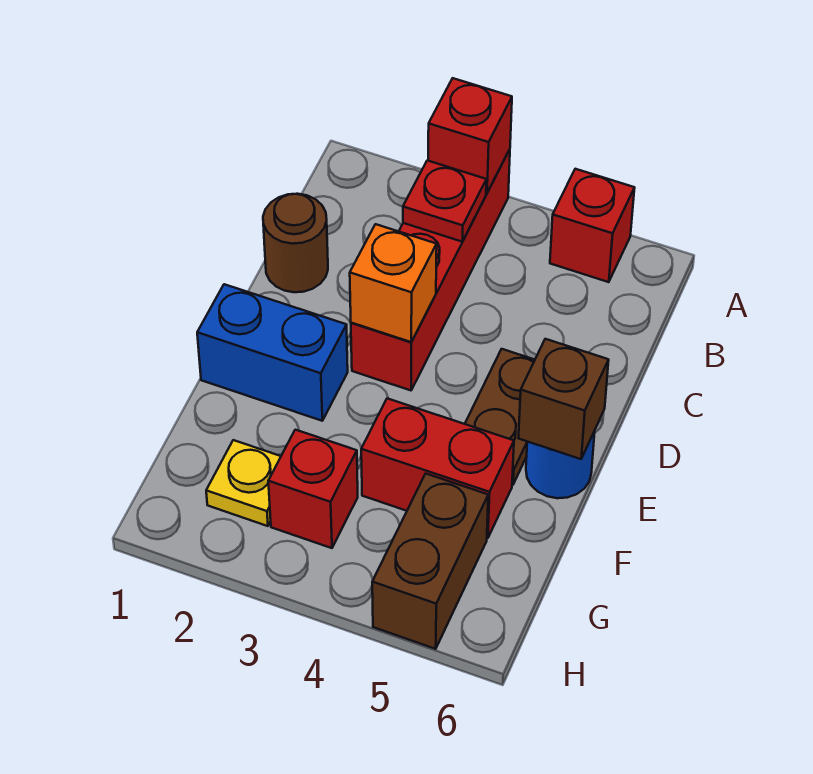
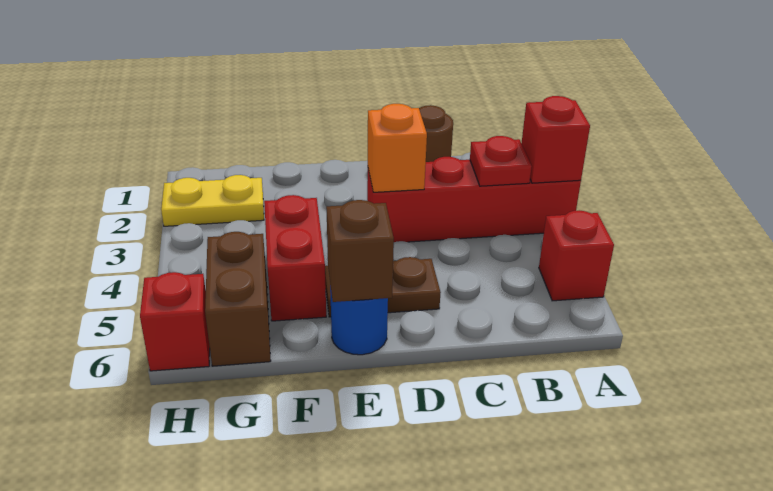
blue 1x2 brick [197,284,348,421] -> none
yellow 1x1 plate [206,440,281,526] -> yellow 1x2 plate [161,175,264,226]
red 1x1 brick [268,430,358,548] -> red 1x1 brick moved to [140,272,210,371]
brown 1x2 brick [372,474,488,649] -> brown 1x2 brick turned to [205,232,271,366]

